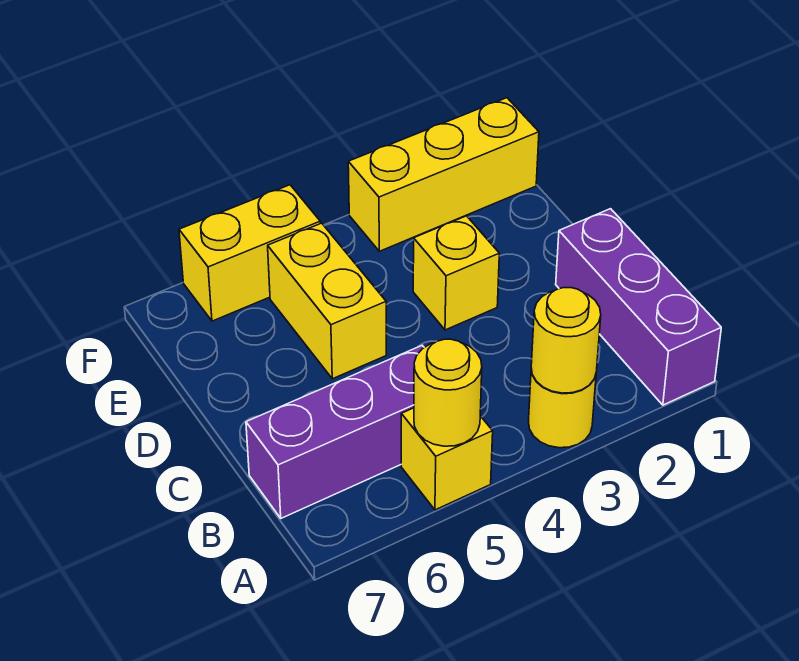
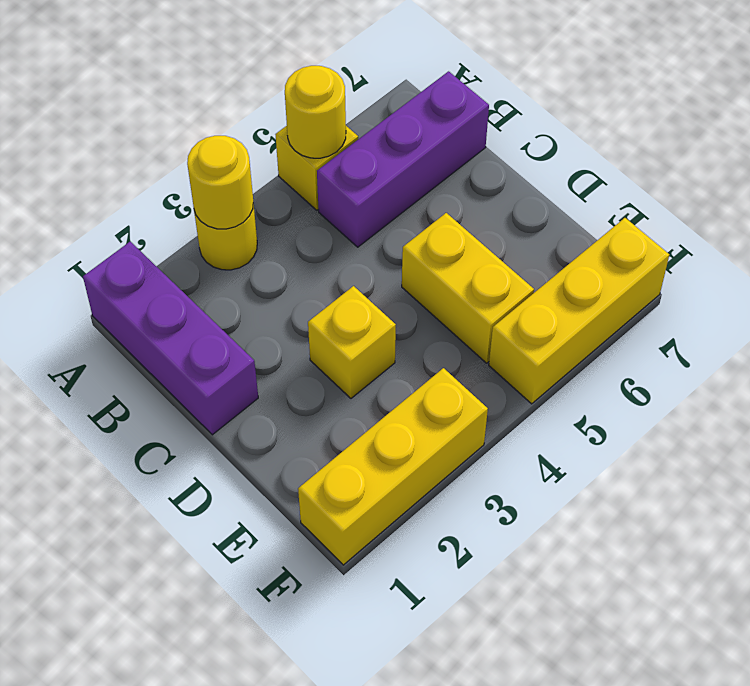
yellow 1x2 brick [179,185,320,321] -> yellow 1x3 brick [489,218,669,404]

